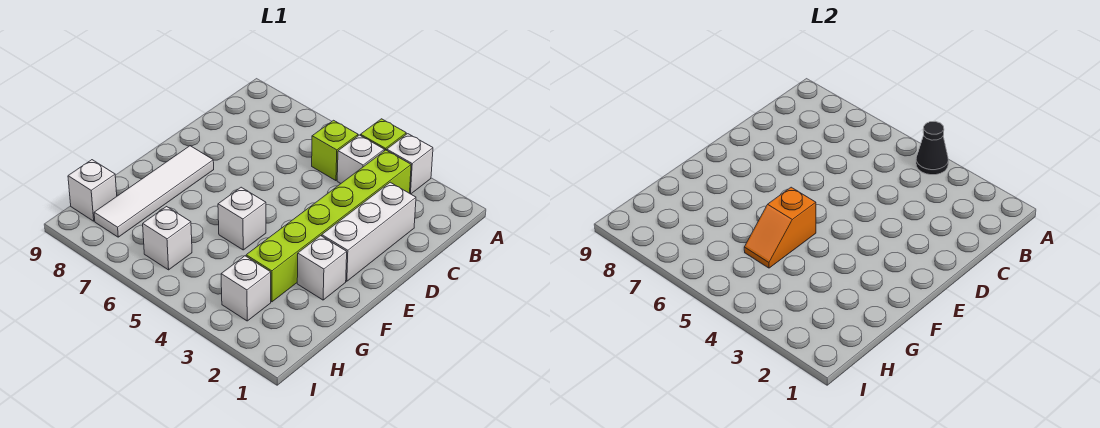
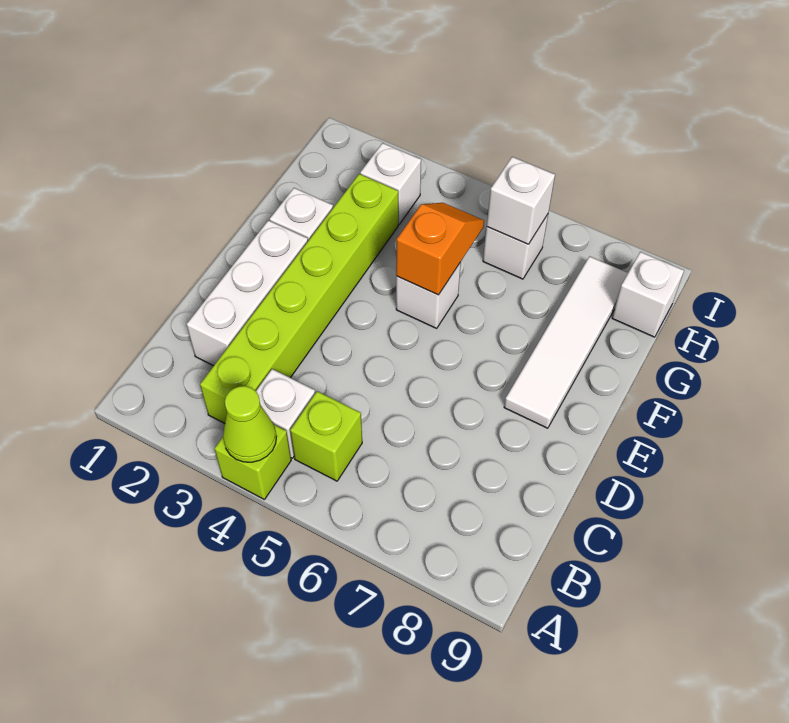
white 1x1 brick [387,134,433,194] -> white 1x1 brick moved to [487,157,555,244]
black 1x1 cone [916,121,948,175] -> lime 1x1 cone [223,386,276,462]

